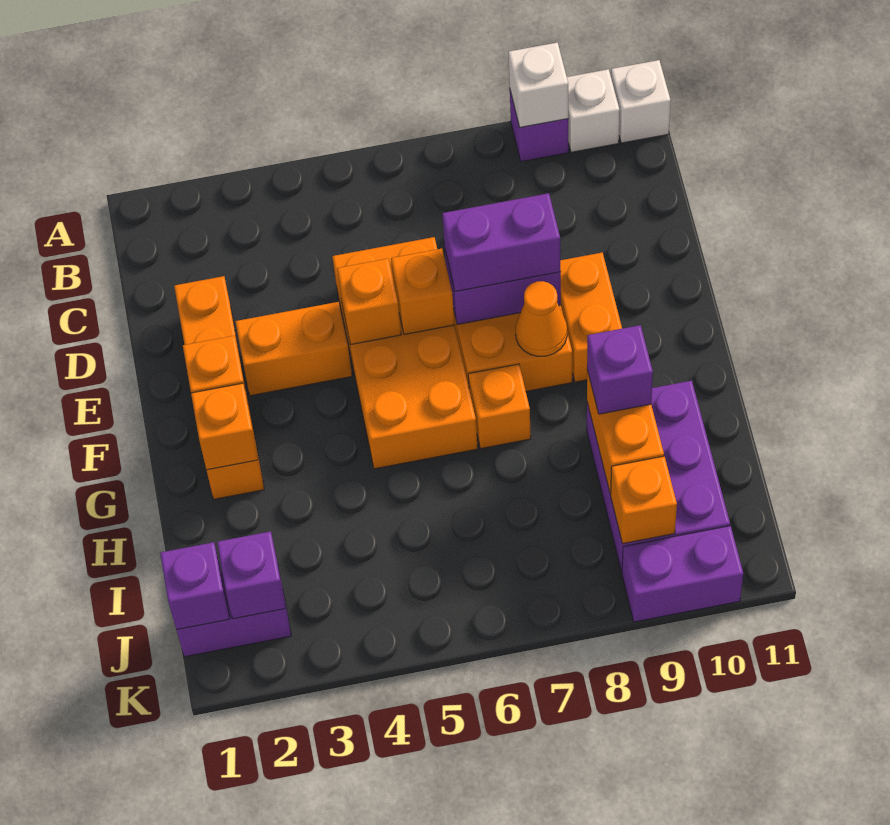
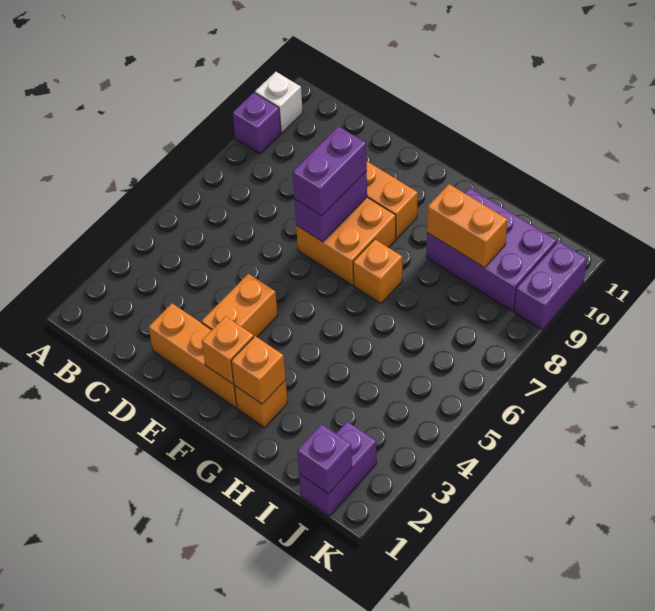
white 1x1 brick [508,43,568,127] -> none
white 1x1 brick [611,60,671,143] -> none
orange 2x4 brick [332,237,478,469] -> none
orange 1x1 brick [337,259,401,345] -> none
orange 1x1 brick [391,249,455,334] -> none
orange 1x1 cone [515,281,567,356] -> none
purple 1x1 brick [587,325,653,414] -> none
purple 1x1 brick [217,531,286,619] -> none
orange 1x1 brick [611,456,677,544] -> none

